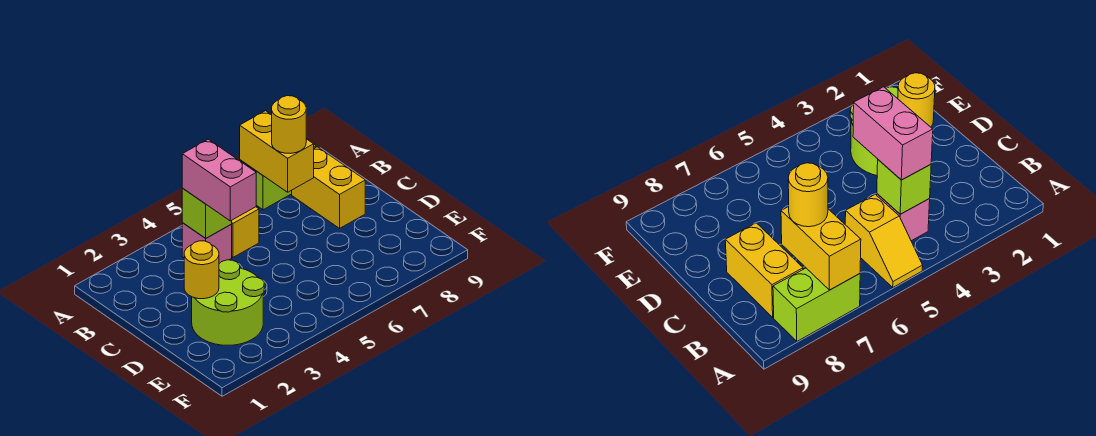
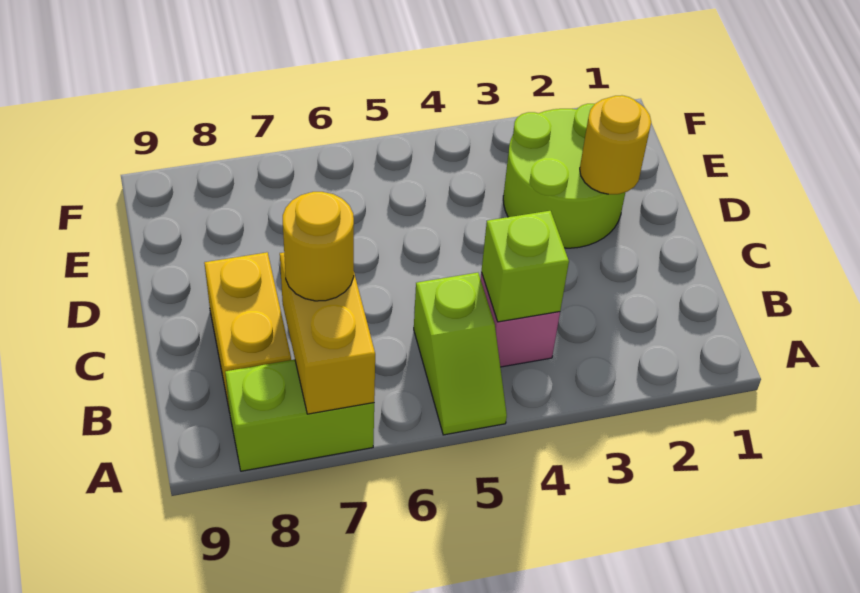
yellow 1x2 slope [232,207,259,257] -> lime 1x2 slope [414,273,507,435]
pink 1x2 brick [182,139,256,221] -> none

